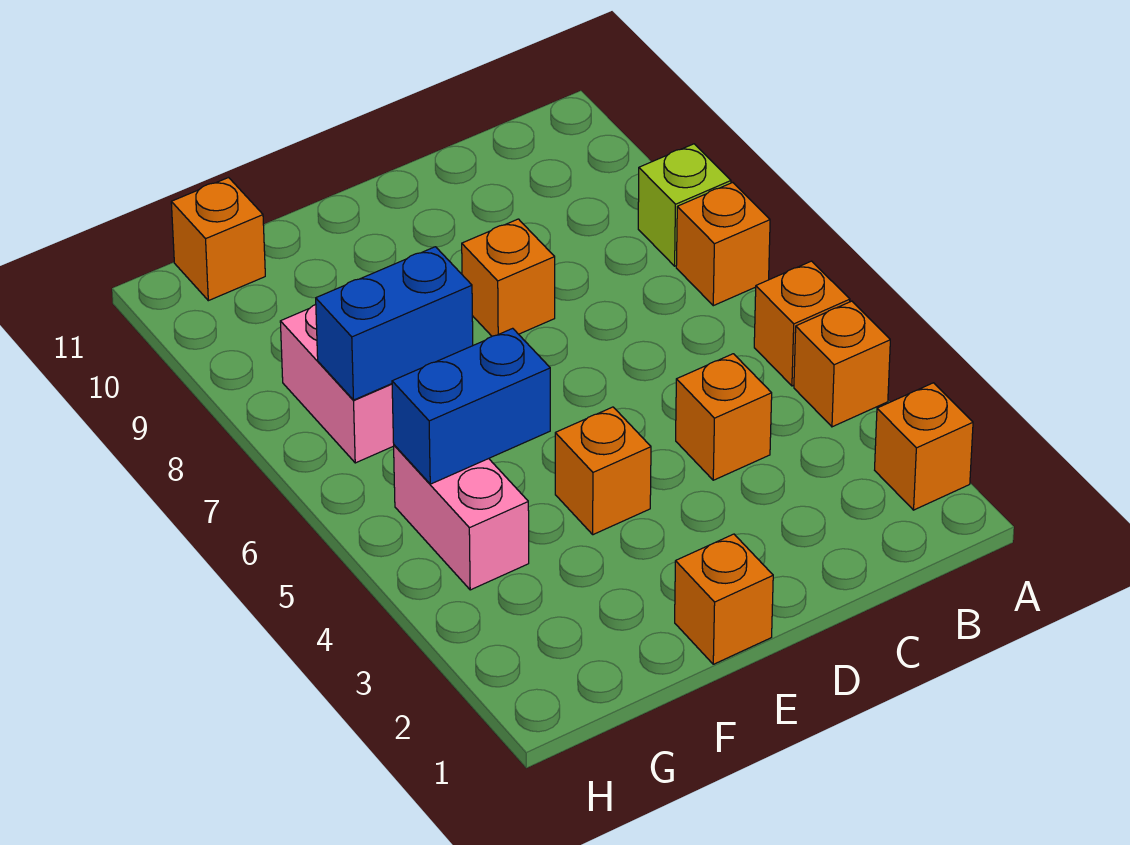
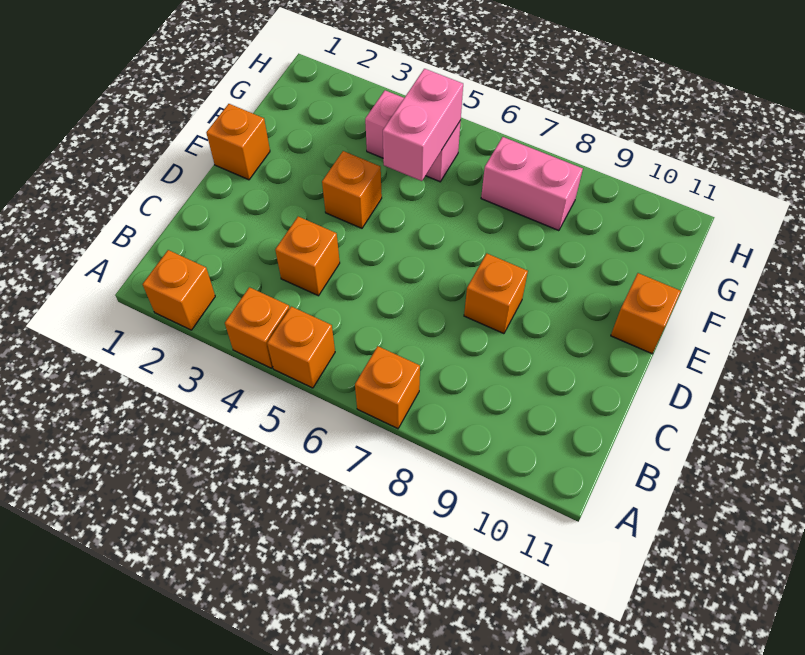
lime 1x1 brick [638,144,731,266] -> none
blue 1x2 brick [392,328,550,484] -> pink 1x2 brick [383,69,463,181]
blue 1x2 brick [316,247,473,400] -> none
orange 1x1 brick [171,178,265,301] -> orange 1x1 brick moved to [611,273,681,354]

